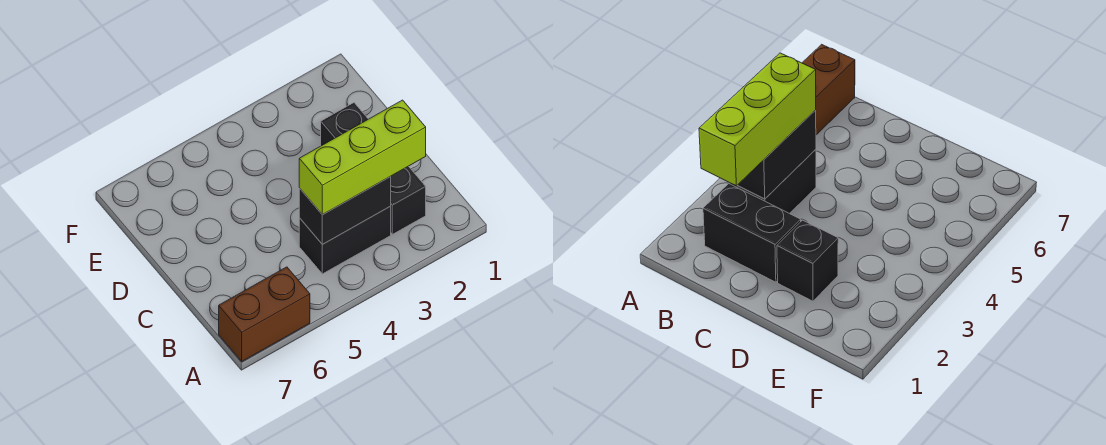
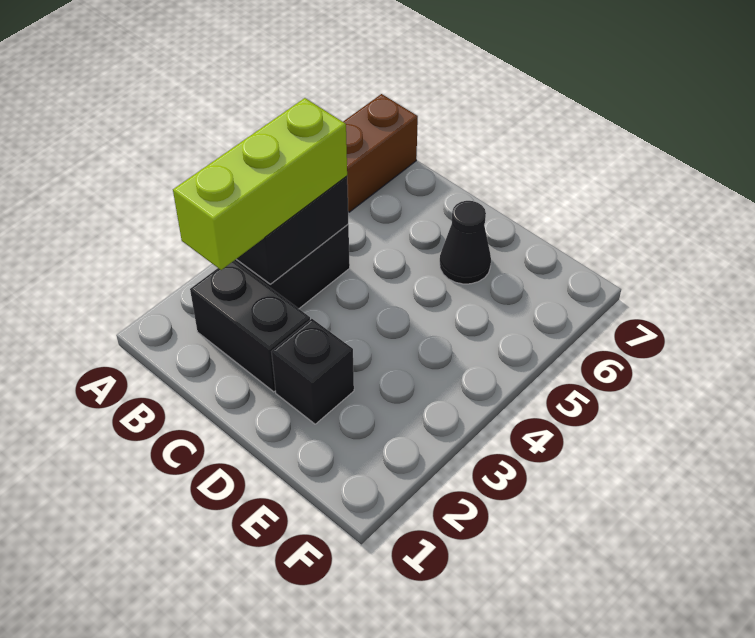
none -> black 1x1 cone [440,201,491,284]

